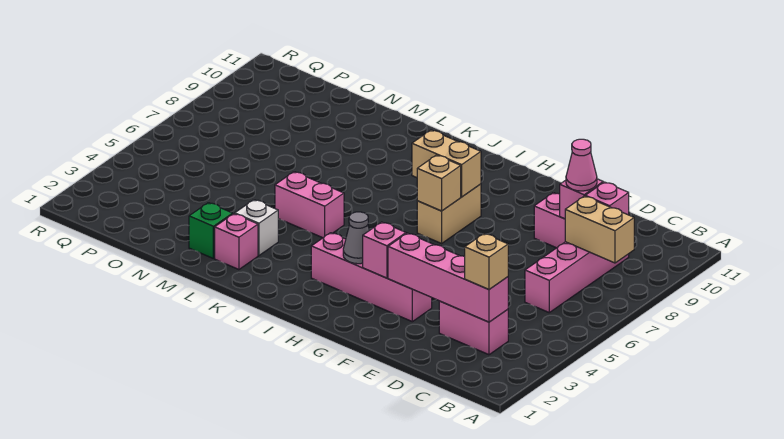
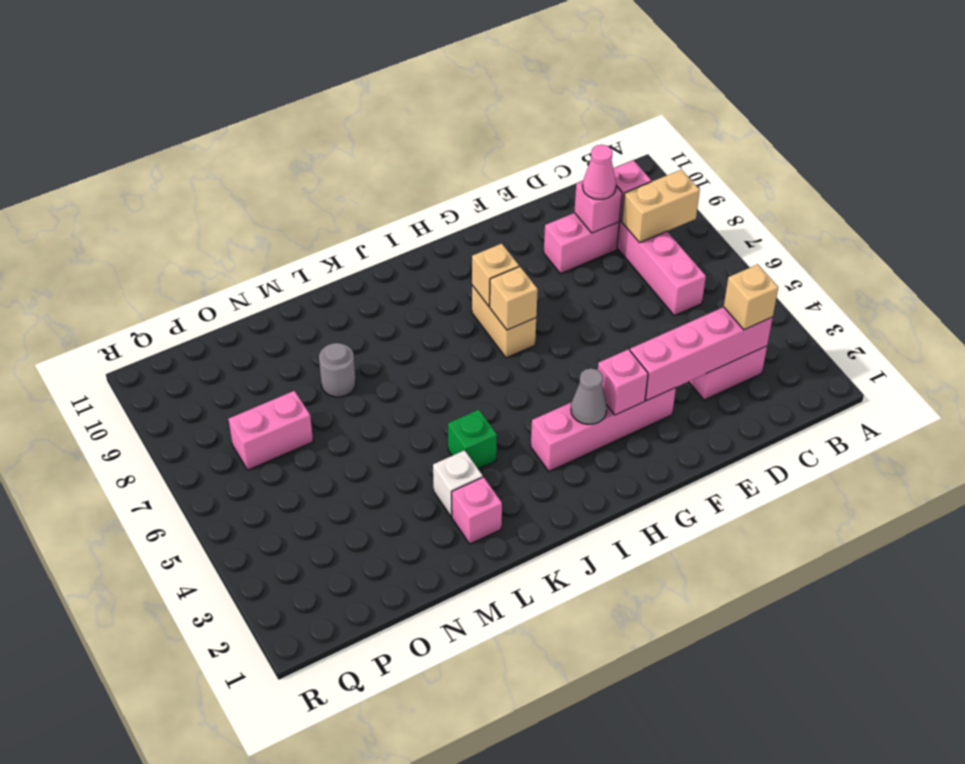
tan 1x2 brick [412,130,481,197] -> tan 1x1 brick [472,244,519,306]
pink 1x2 brick [275,172,344,238] -> pink 1x2 brick moved to [228,391,313,470]
green 1x1 brick [189,203,233,258] -> green 1x1 brick moved to [448,410,497,469]
none -> grey 1x1 round brick [319,343,356,397]

